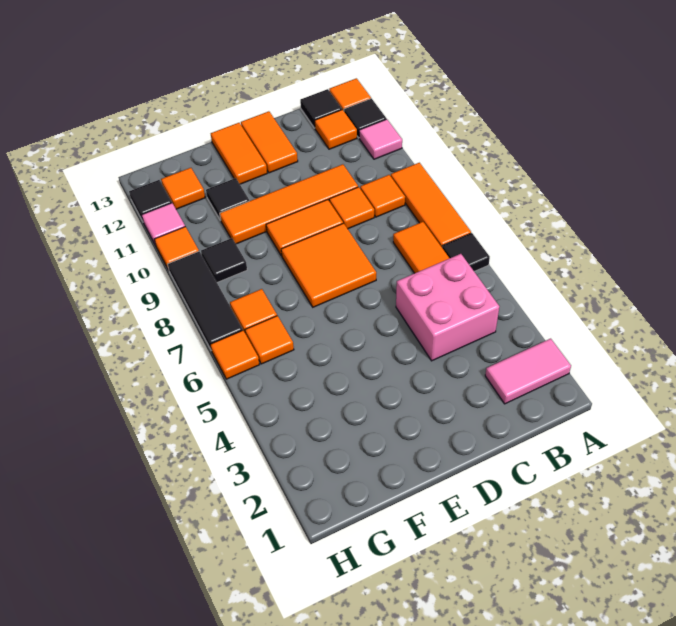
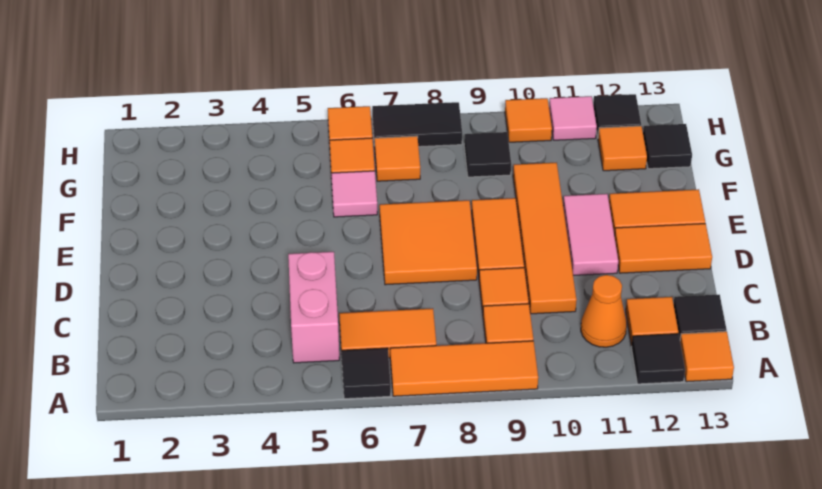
pink 1x2 tile [485,339,571,404] -> pink 1x2 tile moved to [563,194,618,275]
pink 1x1 tile [359,119,402,159] -> pink 1x1 tile moved to [331,171,377,217]
pink 2x2 brick [396,254,499,361] -> pink 1x2 brick [288,252,339,363]
none -> orange 1x1 cone [581,275,627,347]
black 1x1 tile [206,178,249,220] -> black 1x1 tile moved to [643,124,692,169]
black 1x3 tile [168,251,243,351] -> black 1x2 tile [372,102,462,147]

